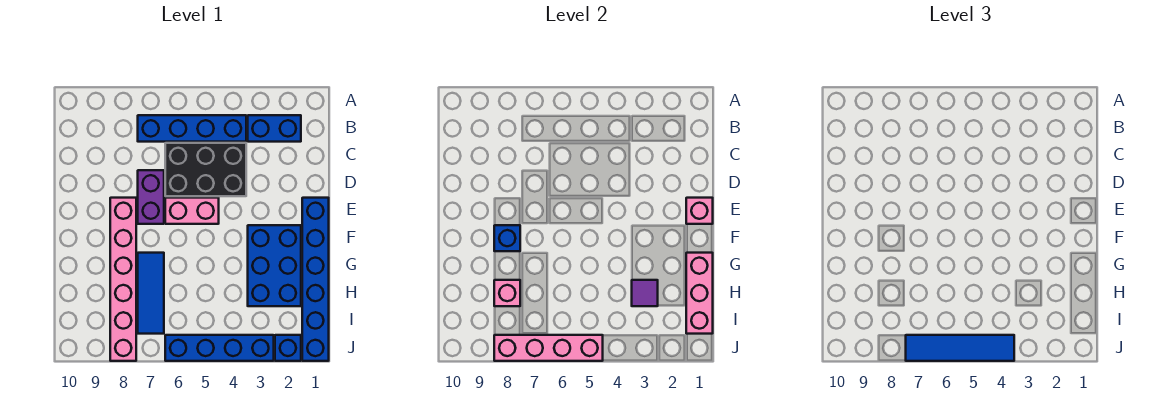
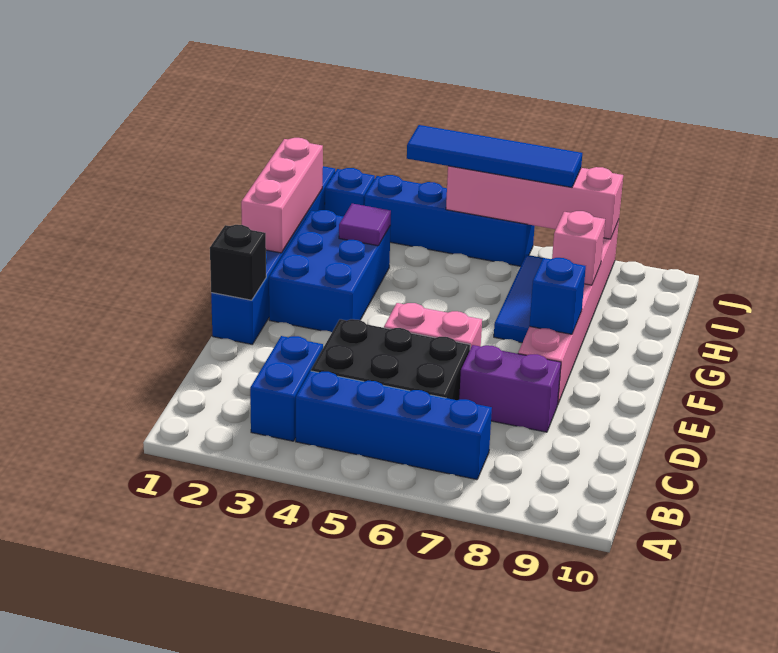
blue 1x2 brick [248,115,301,142] -> blue 1x2 brick turned to [250,336,323,441]
purple 1x2 brick [138,170,164,224] -> purple 1x2 brick turned to [459,345,561,432]
pink 1x1 brick [686,198,713,224] -> black 1x1 brick [210,225,266,300]

